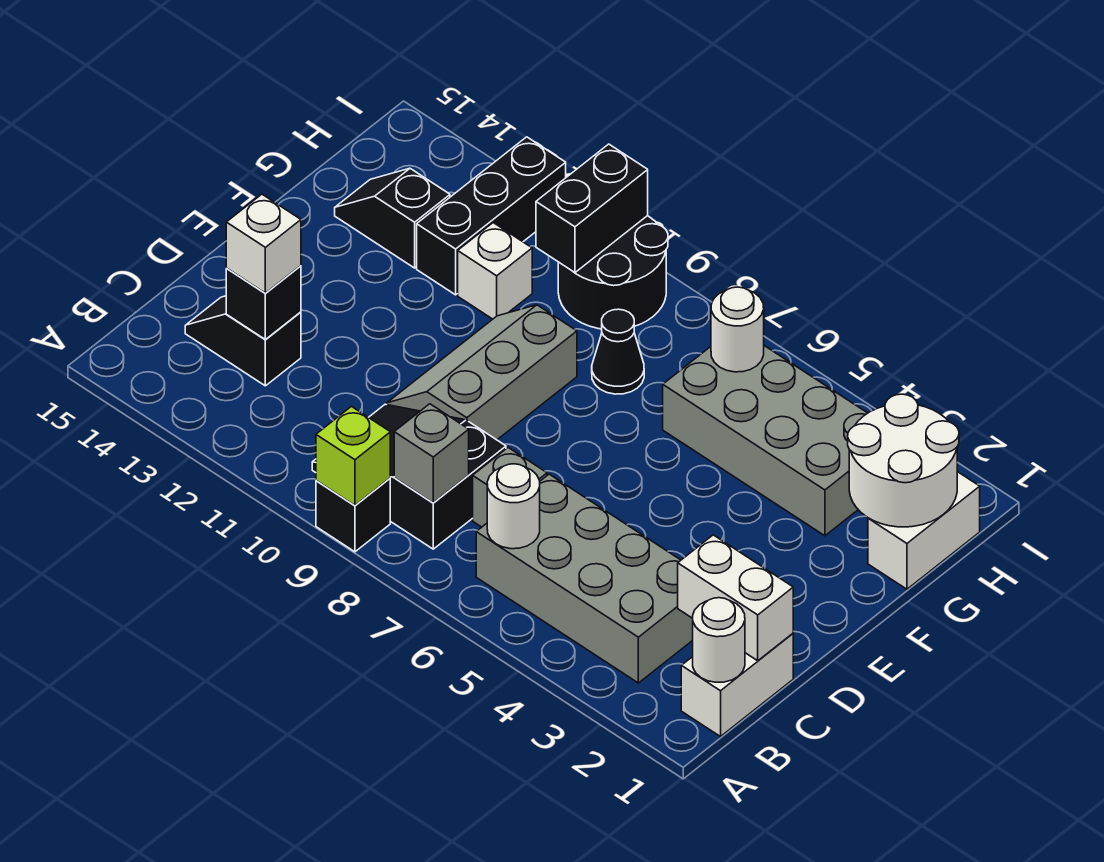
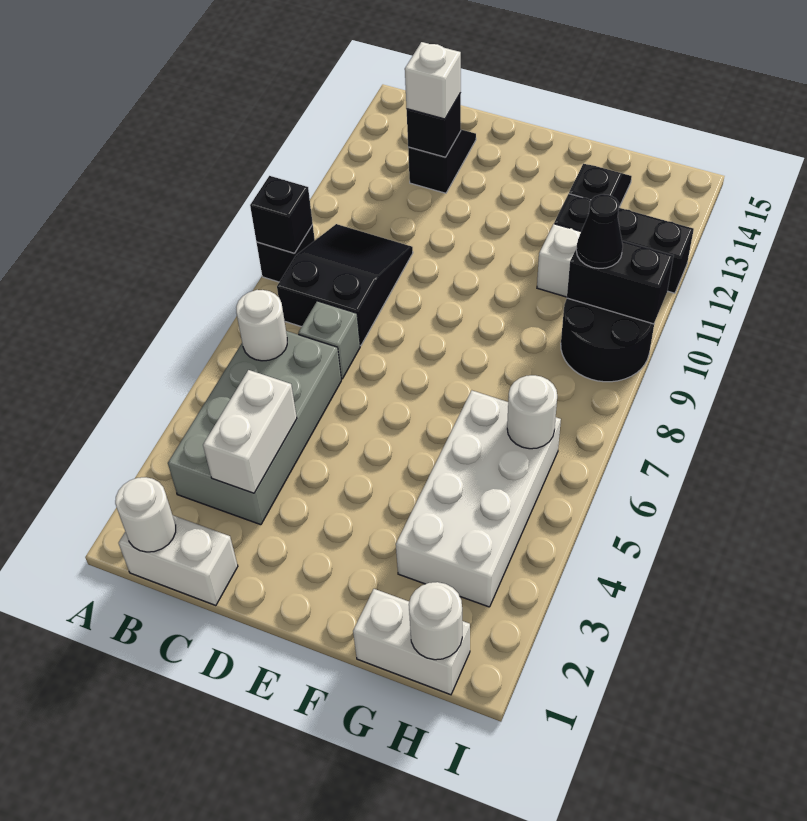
lime 1x1 brick [316,407,390,505] -> black 1x1 brick [250,176,313,253]
grey 1x1 brick [394,404,469,503] -> none
white 1x2 brick [678,535,793,661] -> white 1x2 brick moved to [203,370,297,493]
grey 2x3 slope [387,305,577,440] -> none
white 2x2 round brick [848,394,959,527] -> white 1x1 round brick [409,582,462,660]
grey 2x4 brick [663,346,867,536] -> white 2x4 brick [396,390,561,607]
black 1x1 cone [592,309,644,394] -> black 1x1 cone moved to [576,194,623,268]

